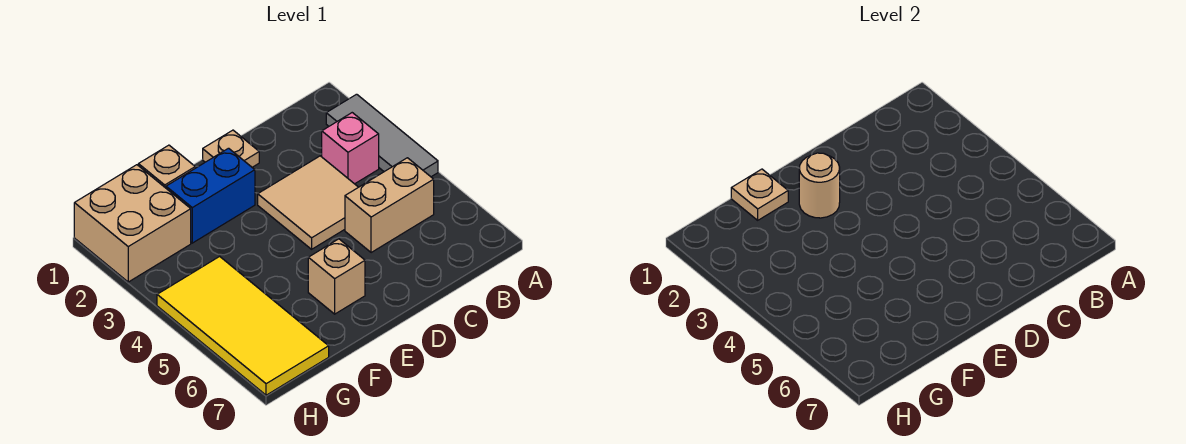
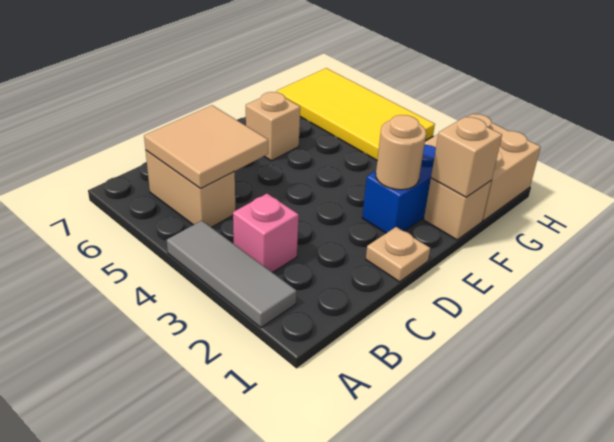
tan 1x2 brick [345,158,434,253] -> tan 1x2 brick turned to [146,151,235,227]
tan 2x2 tile [258,156,358,249] -> tan 2x2 tile moved to [144,105,268,188]
tan 1x1 plate [731,169,788,220] -> tan 1x1 brick [431,116,502,197]

